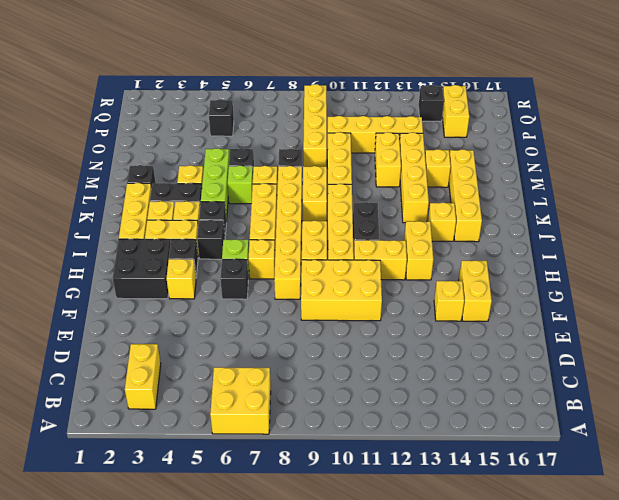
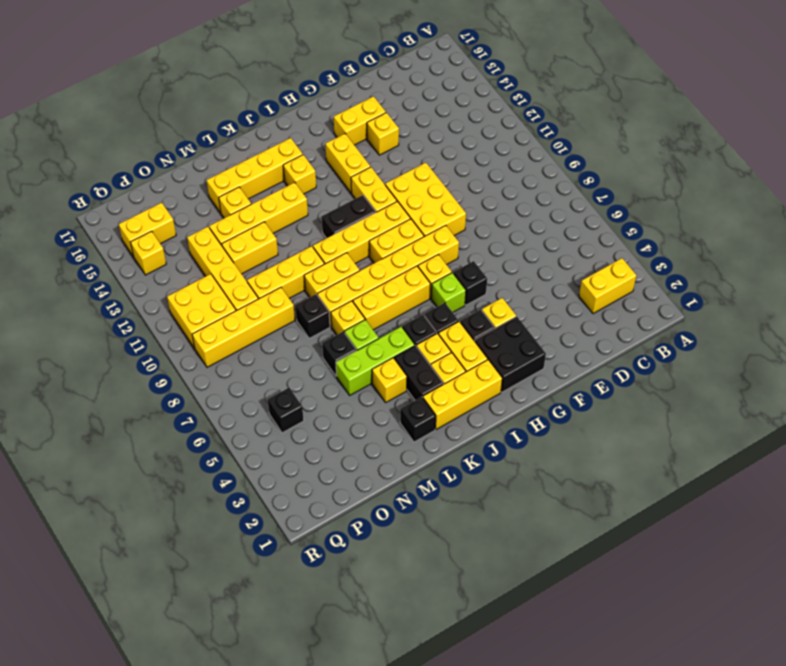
yellow 2x2 brick [210,367,271,434] -> yellow 2x2 brick moved to [167,274,236,348]
yellow 1x2 brick [404,221,433,280] -> yellow 1x2 brick turned to [325,134,370,193]
black 1x1 brick [419,85,444,121] -> yellow 1x1 brick [131,231,166,275]

